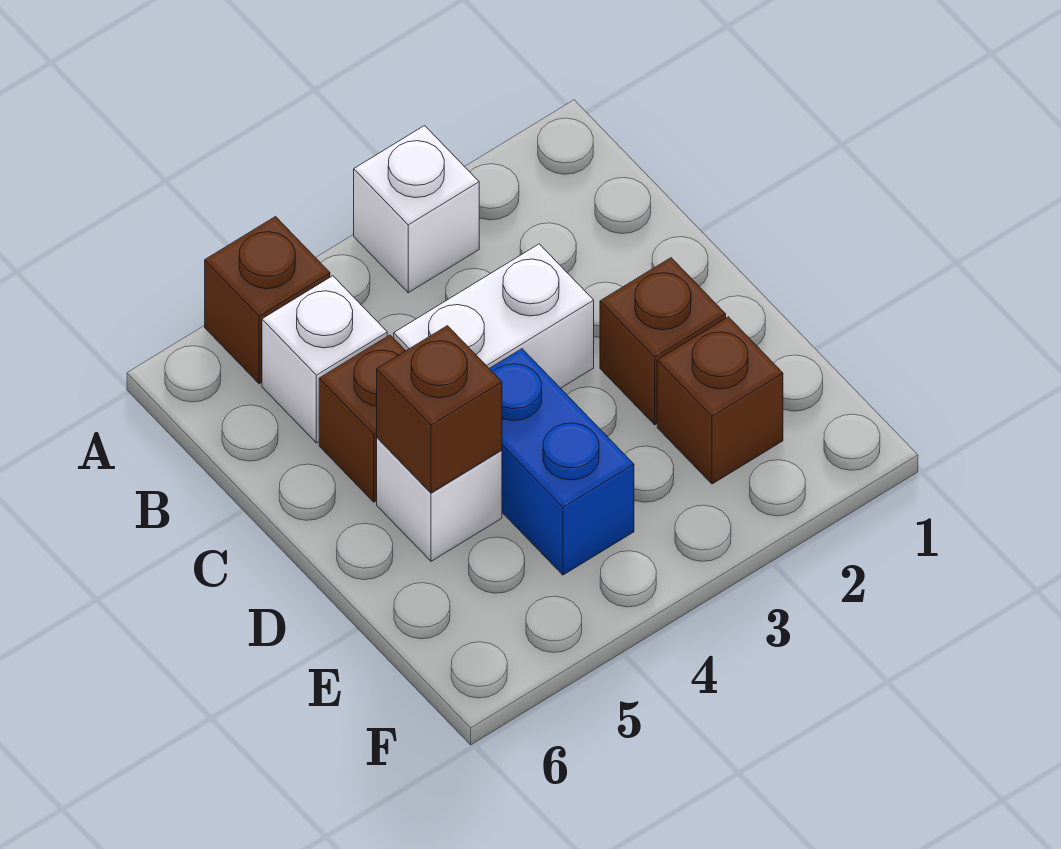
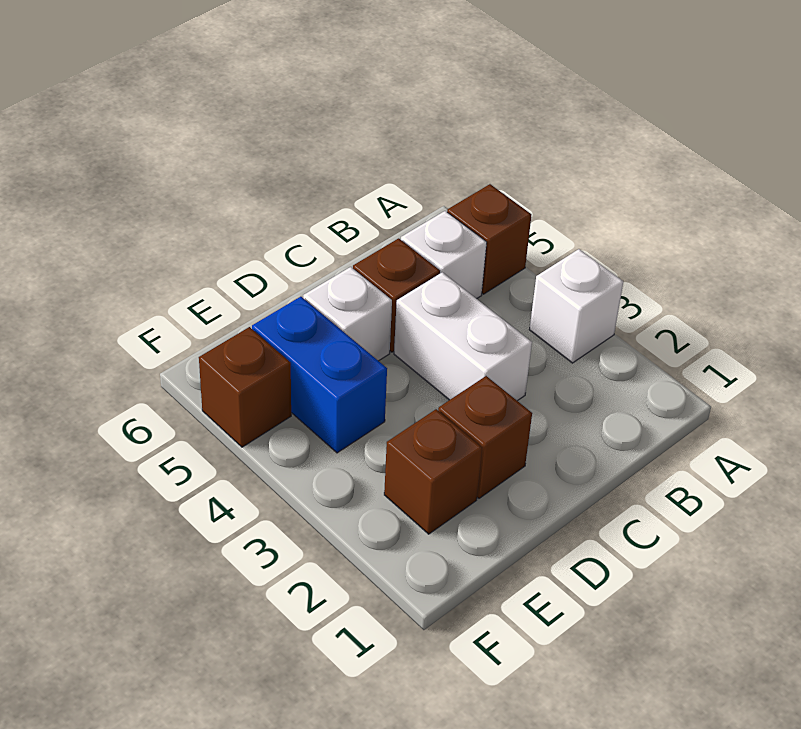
blue 1x2 brick [489,349,634,575] -> blue 1x2 brick turned to [252,297,387,453]
brown 1x1 brick [377,326,502,493] -> brown 1x1 brick moved to [199,327,291,447]

